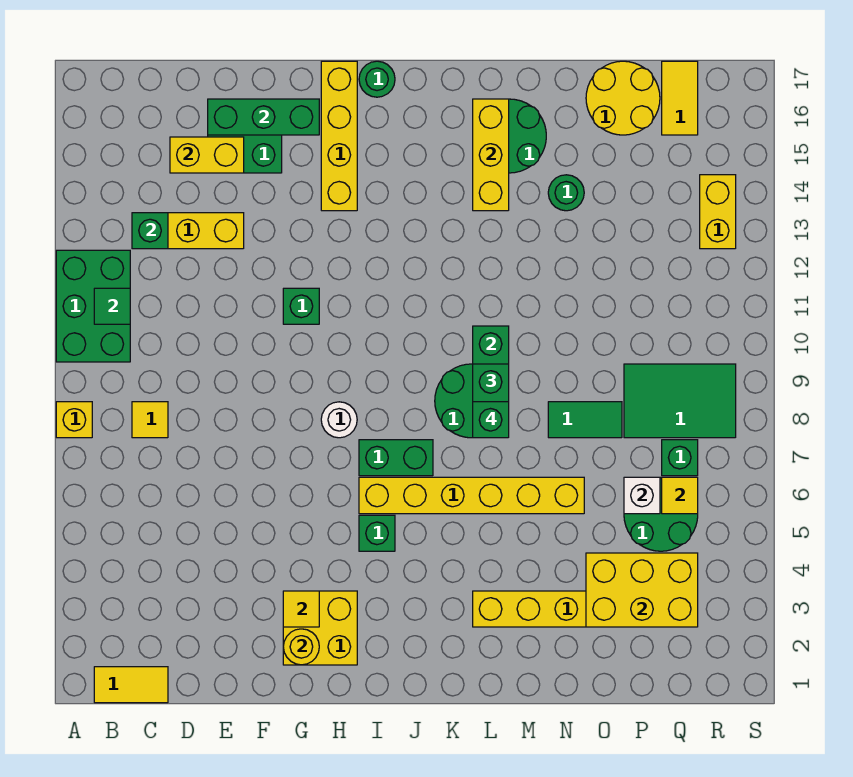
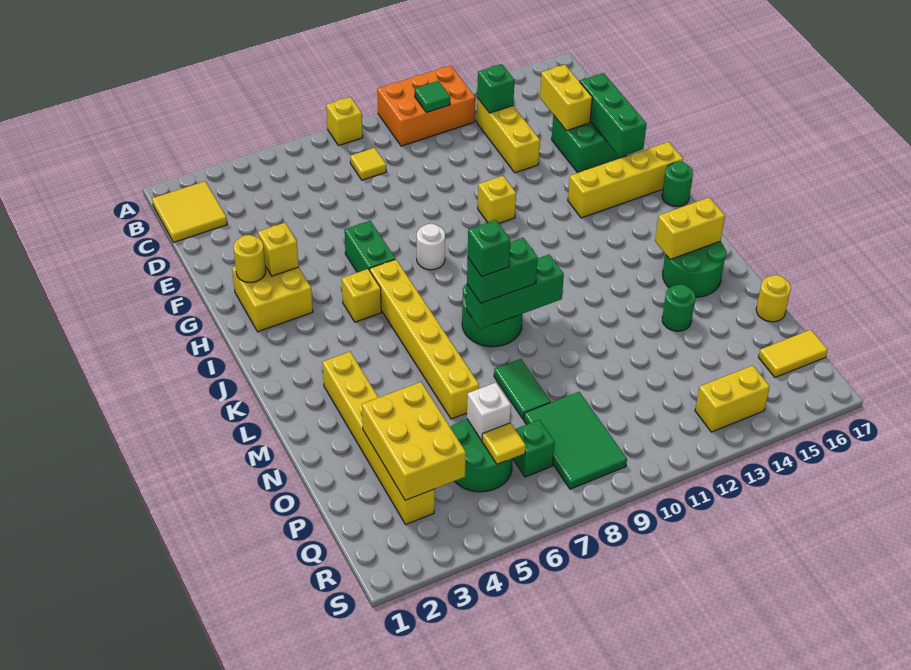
green 2x3 brick [56,250,130,362] -> orange 2x3 brick [377,66,475,146]
yellow 1x2 tile [94,667,168,703] -> yellow 2x2 tile [152,181,227,242]
yellow 1x1 tile [283,591,319,627] -> yellow 1x1 brick [258,223,299,276]
green 1x1 brick [283,288,319,324] -> yellow 1x1 brick [478,176,516,223]
green 1x1 brick [359,515,395,551] -> yellow 1x1 brick [342,269,381,322]
green 1x2 brick [359,440,433,476] -> green 1x2 brick moved to [344,221,395,272]
yellow 1x3 brick [473,99,509,211] -> yellow 1x2 brick [655,197,725,260]
yellow 2x2 round brick [586,61,660,135] -> yellow 1x1 round brick [756,275,791,322]

